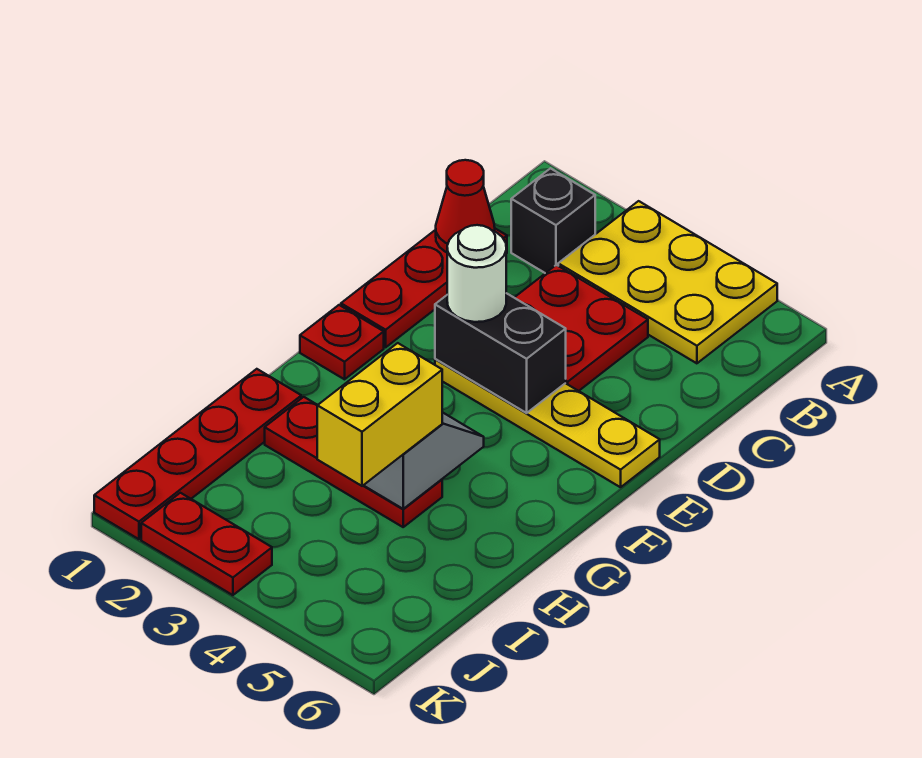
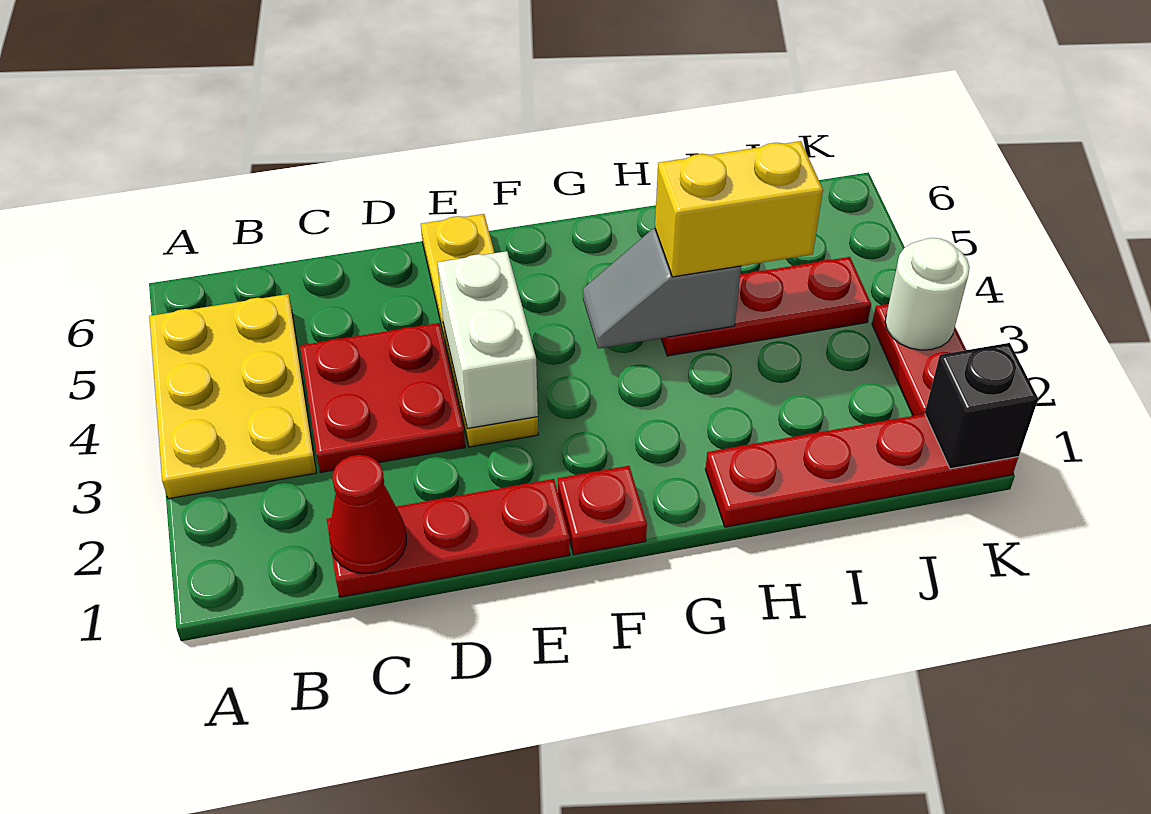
black 1x1 brick [511,168,595,273] -> black 1x1 brick moved to [925,343,1038,469]
black 1x2 brick [435,293,566,413] -> white 1x2 brick [438,251,538,429]
white 1x1 round brick [447,225,506,322] -> white 1x1 round brick moved to [885,238,970,350]
red 1x3 plate [265,397,442,527] -> red 1x3 plate turned to [661,257,871,356]

